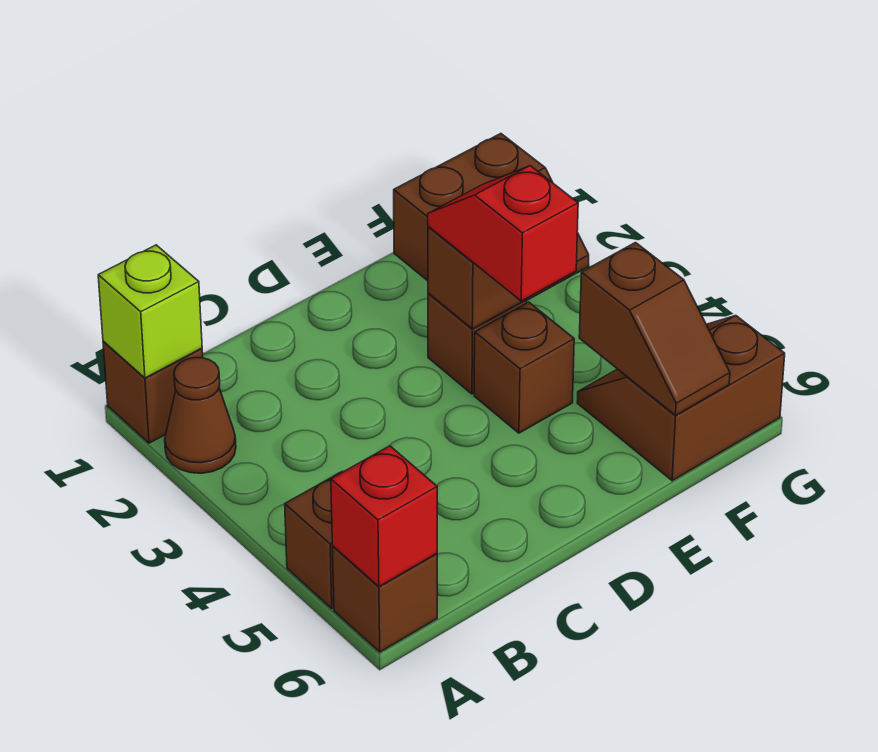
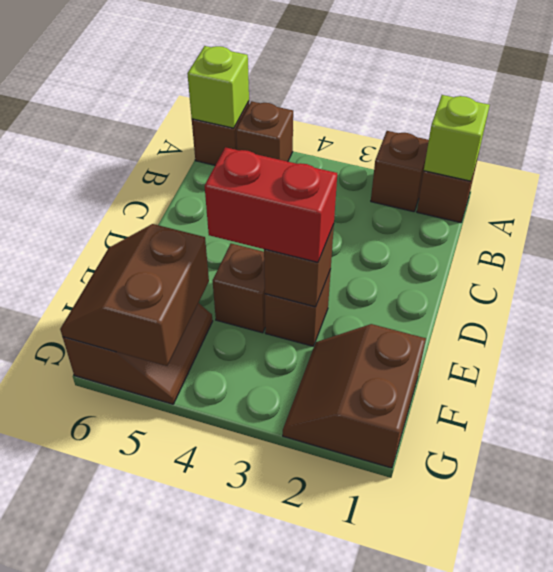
brown 1x1 cone [165,358,236,473] -> brown 1x1 brick [371,131,429,212]
red 1x1 brick [331,446,437,587] -> lime 1x1 brick [187,46,249,128]
red 1x2 slope [428,166,578,301] -> red 1x2 brick [205,147,337,262]
brown 1x2 slope [579,243,730,415] -> brown 2x2 slope [60,224,209,366]

